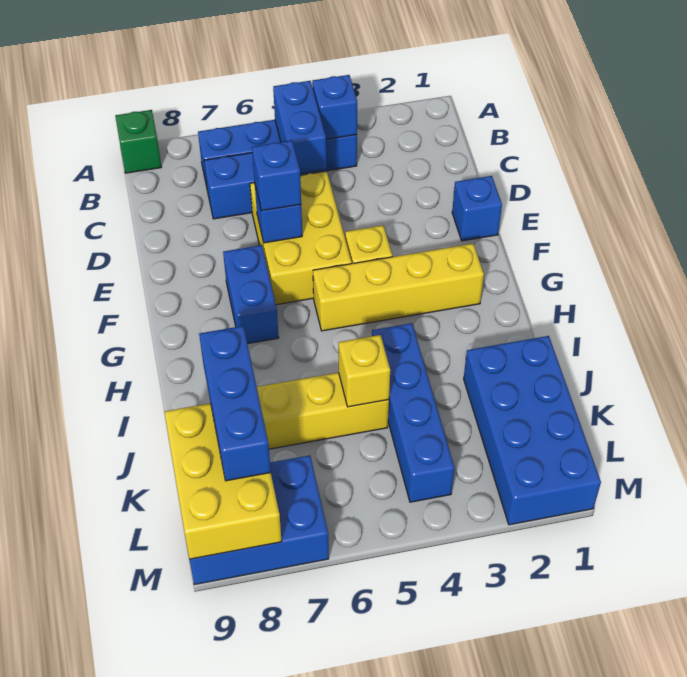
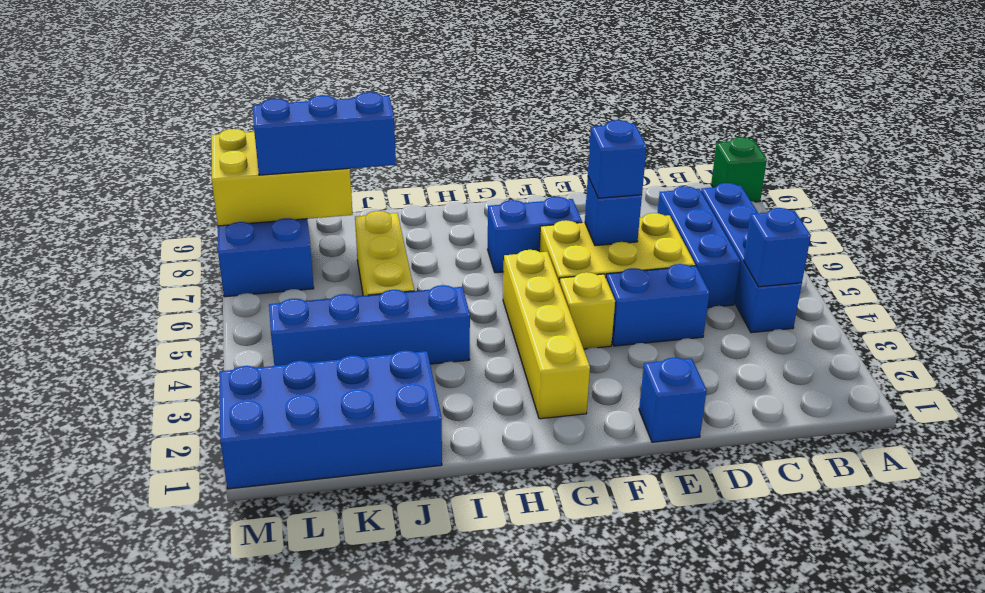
blue 1x2 brick [273,81,326,174] -> blue 1x2 brick moved to [606,264,709,346]
yellow 1x1 brick [339,335,390,407] -> none

